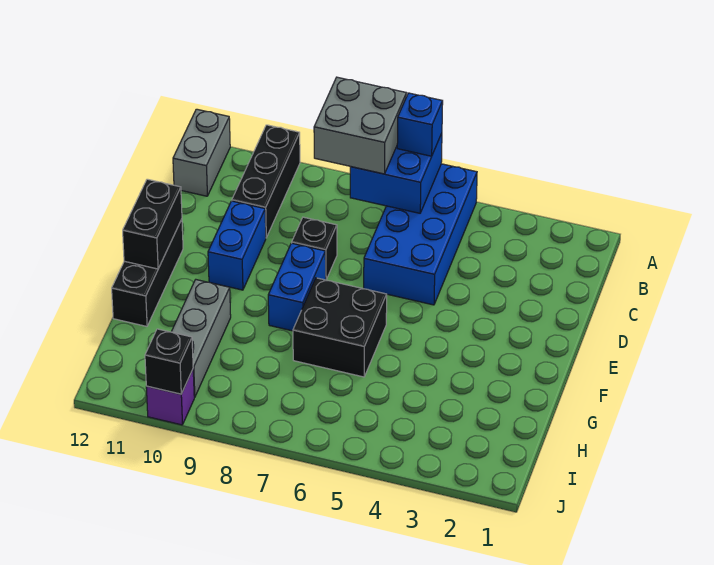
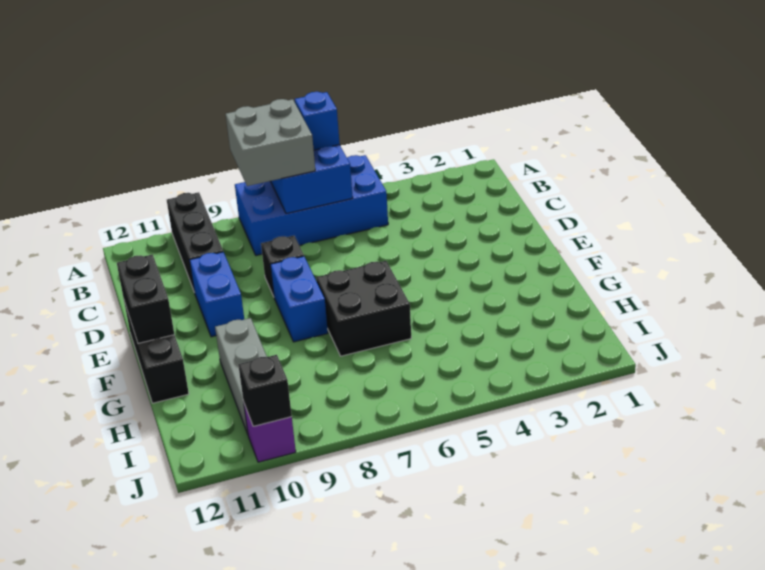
blue 2x4 brick [364,164,477,305] -> blue 2x4 brick turned to [235,155,388,256]
grey 1x2 brick [173,109,230,196] -> none

